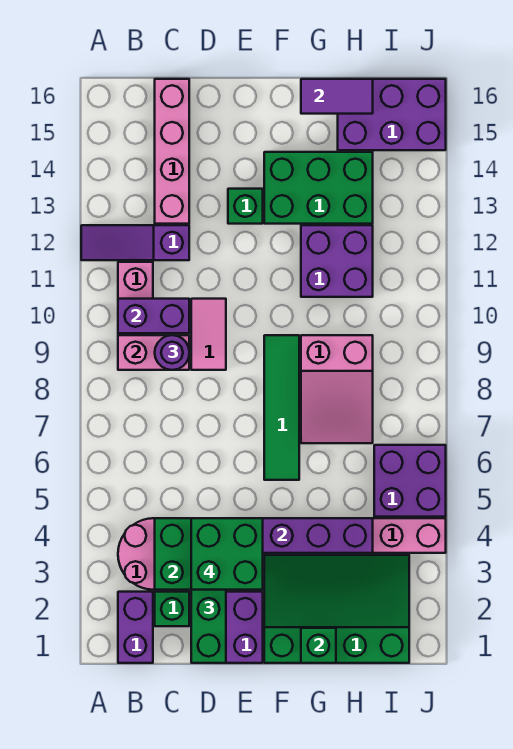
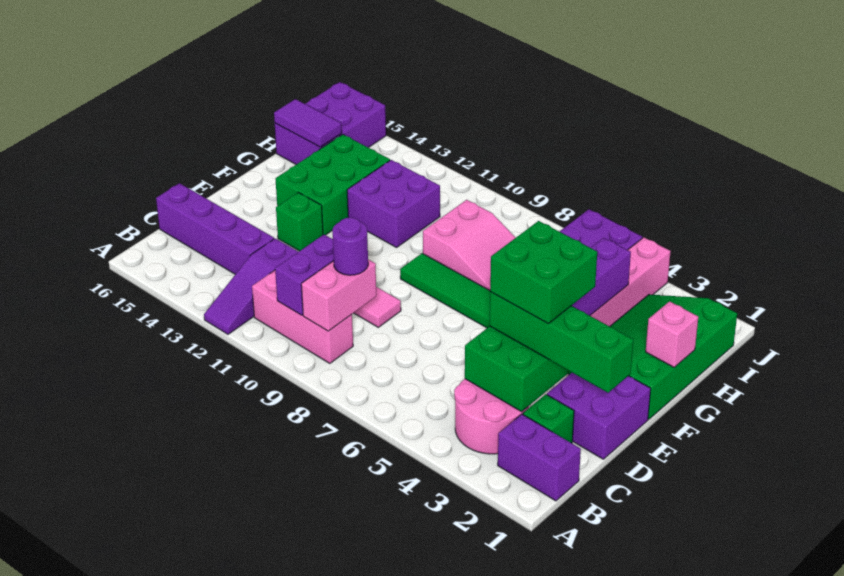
pink 1x4 brick [155,79,189,224] -> purple 1x4 brick [156,183,274,274]
green 1x1 brick [301,628,336,663] -> pink 1x1 brick [646,301,698,367]
purple 1x2 tile [301,79,373,114] -> purple 1x2 tile turned to [274,99,342,147]

